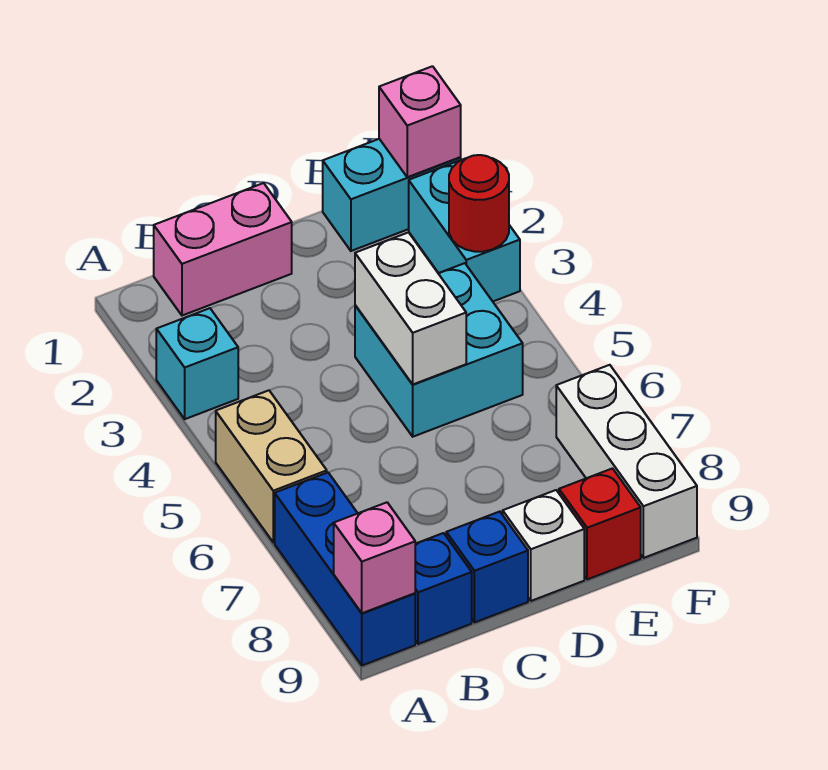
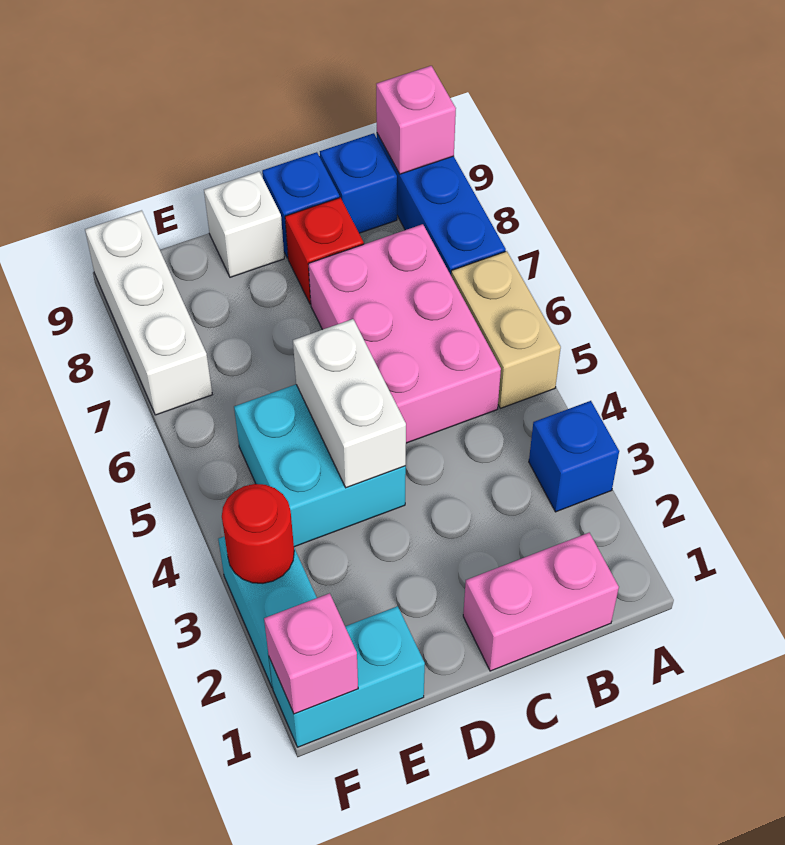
cyan 1x1 brick [156,308,238,419] -> blue 1x1 brick [529,401,619,512]
none -> pink 2x3 brick [308,224,501,443]
red 1x1 brick [559,469,641,579] -> red 1x1 brick moved to [285,198,364,304]

